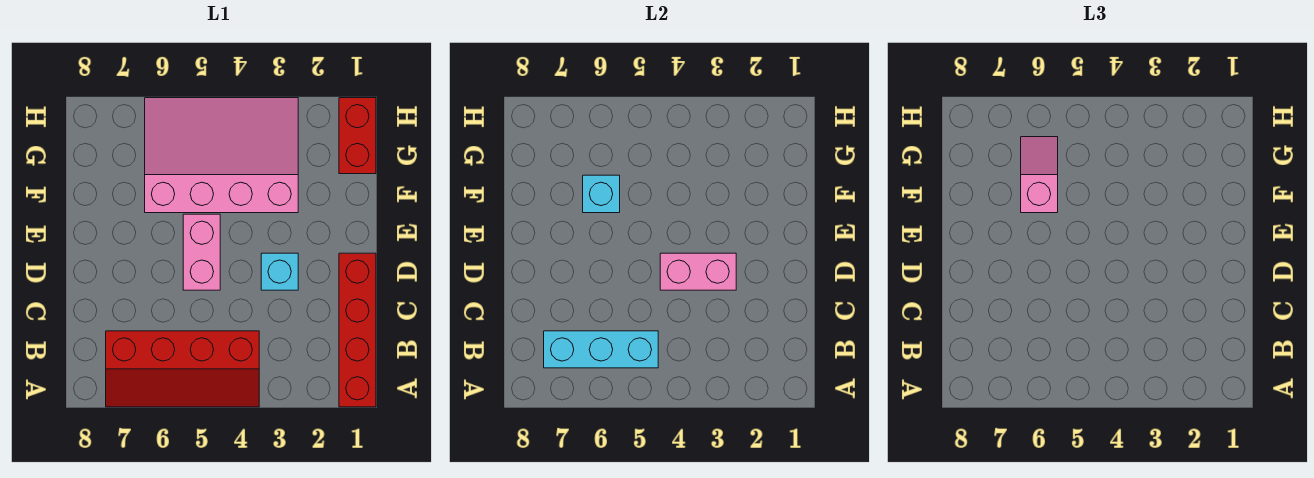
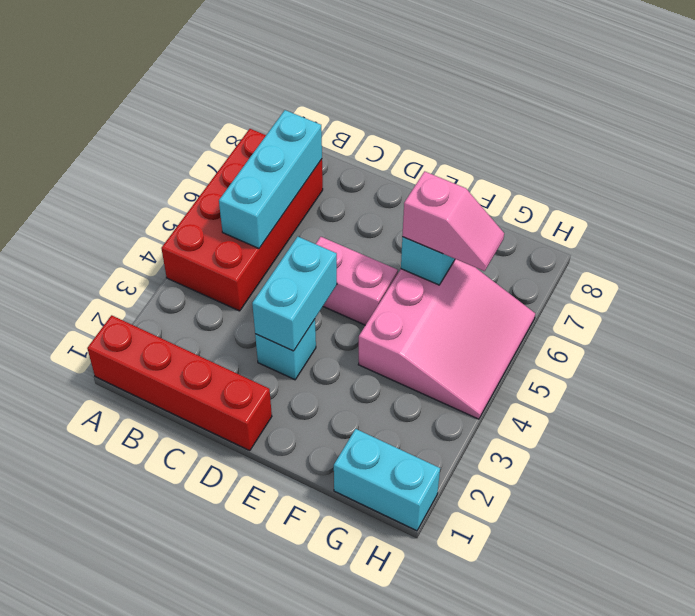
red 2x4 slope [106,331,259,407] -> red 2x4 brick [161,129,323,311]
pink 1x2 brick [660,253,736,290] -> cyan 1x2 brick [252,237,337,351]
pink 3x4 slope [145,98,298,213] -> pink 3x3 slope [358,259,535,419]
red 1x2 brick [339,98,376,174] -> cyan 1x2 brick [334,429,440,531]

